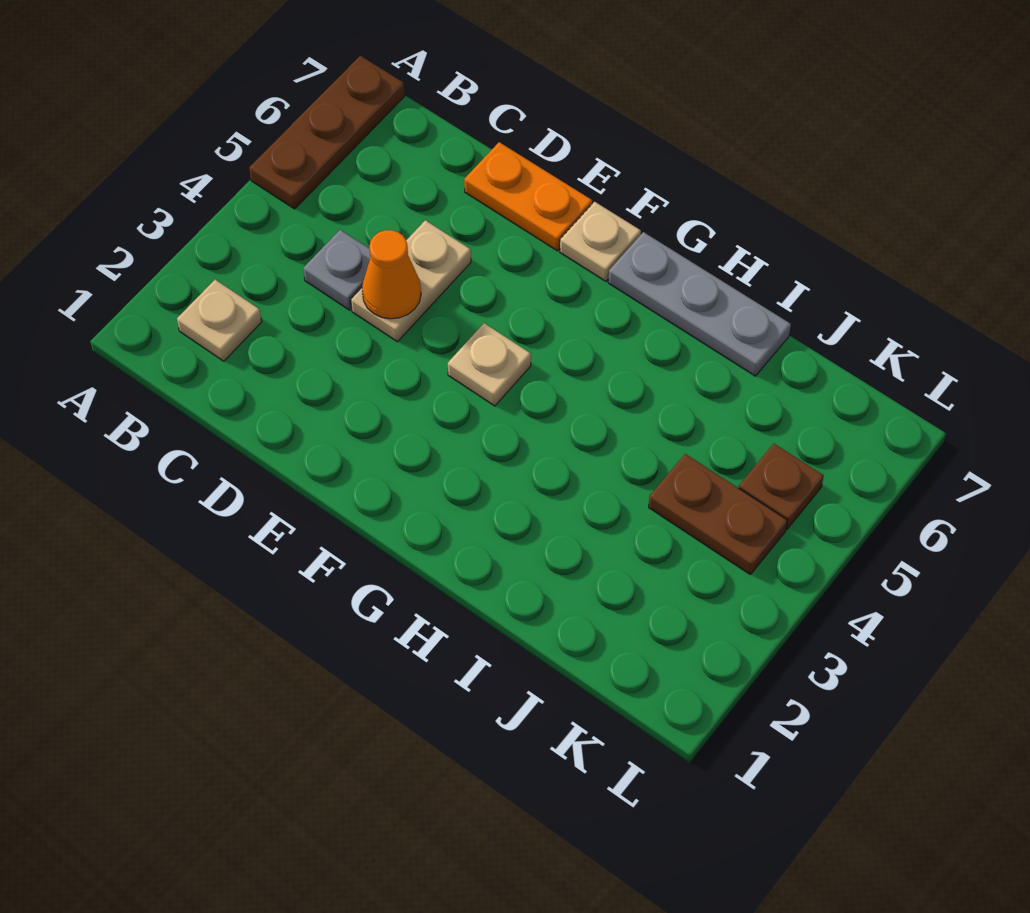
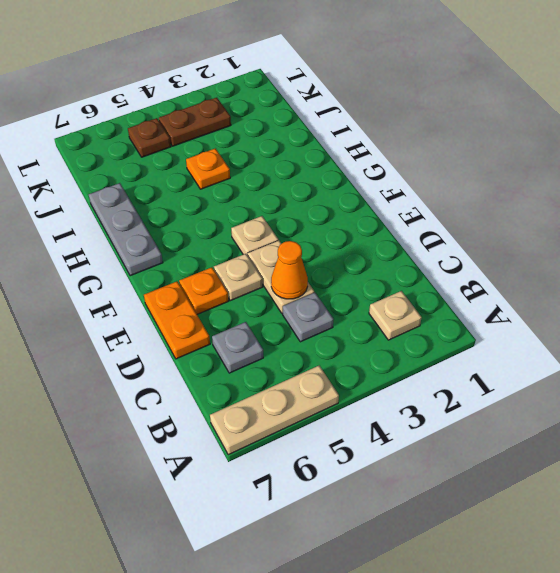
brown 1x3 plate [249,56,405,209] -> tan 1x3 plate [210,366,339,455]
none -> grey 1x1 plate [212,322,263,373]
tan 1x2 plate [351,220,471,342] -> tan 1x2 plate turned to [248,240,314,313]
none -> orange 1x1 plate [179,267,228,314]
tan 1x1 plate [560,202,641,281] -> tan 1x1 plate moved to [214,254,262,301]
none -> orange 1x1 plate [186,149,230,189]
brown 1x2 plate [649,454,787,574] -> brown 1x2 plate turned to [159,98,231,146]

